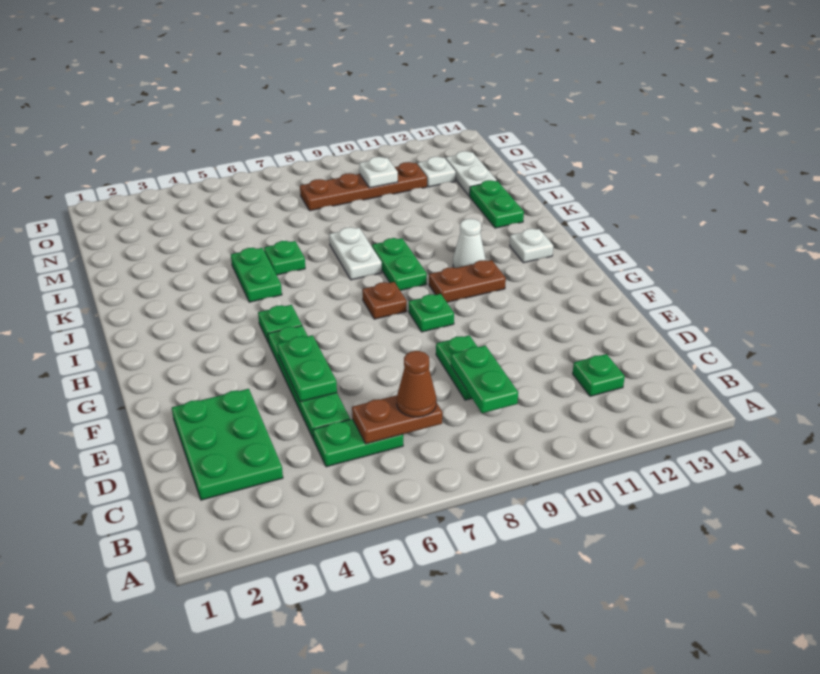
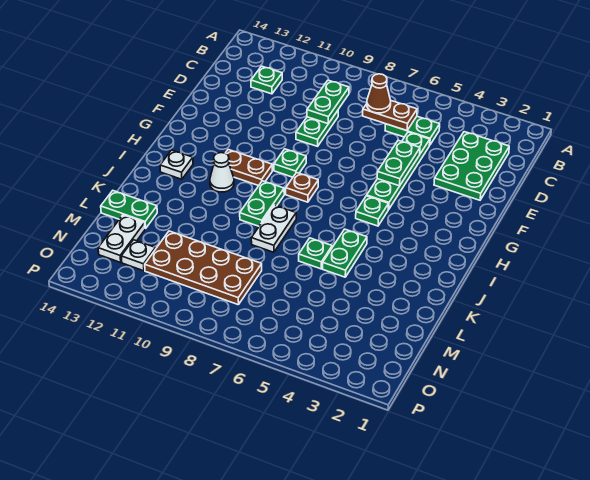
green 1x2 plate [470,180,524,228] -> green 1x2 plate turned to [101,191,157,228]
brown 1x4 plate [300,162,427,211] -> brown 2x4 plate [145,231,262,305]
white 1x1 plate [359,157,398,188] -> none

